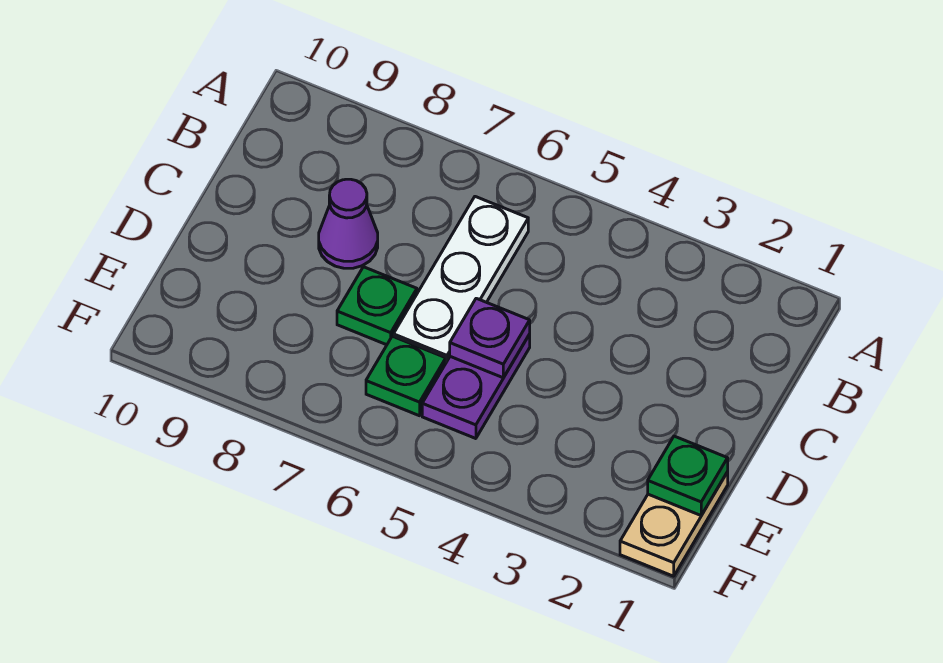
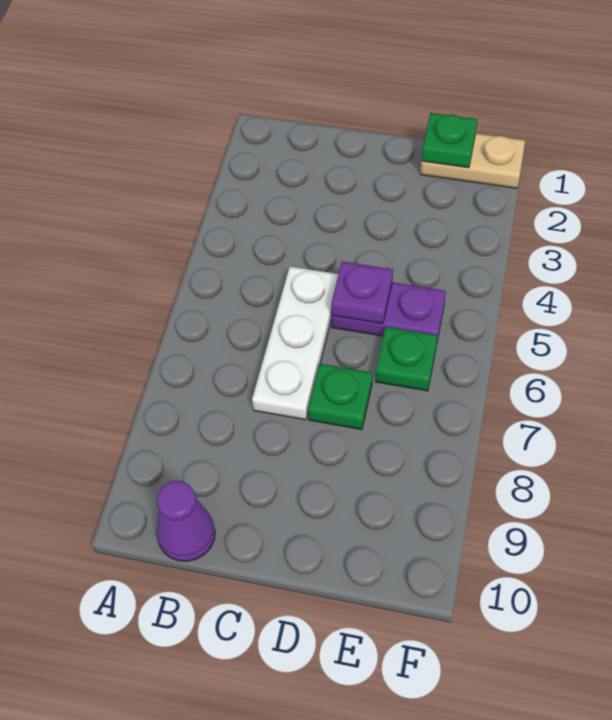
white 1x3 plate [393,197,528,362] -> white 1x3 plate turned to [252,266,338,420]
purple 1x1 cone [319,179,378,268] -> purple 1x1 cone moved to [156,481,215,561]

